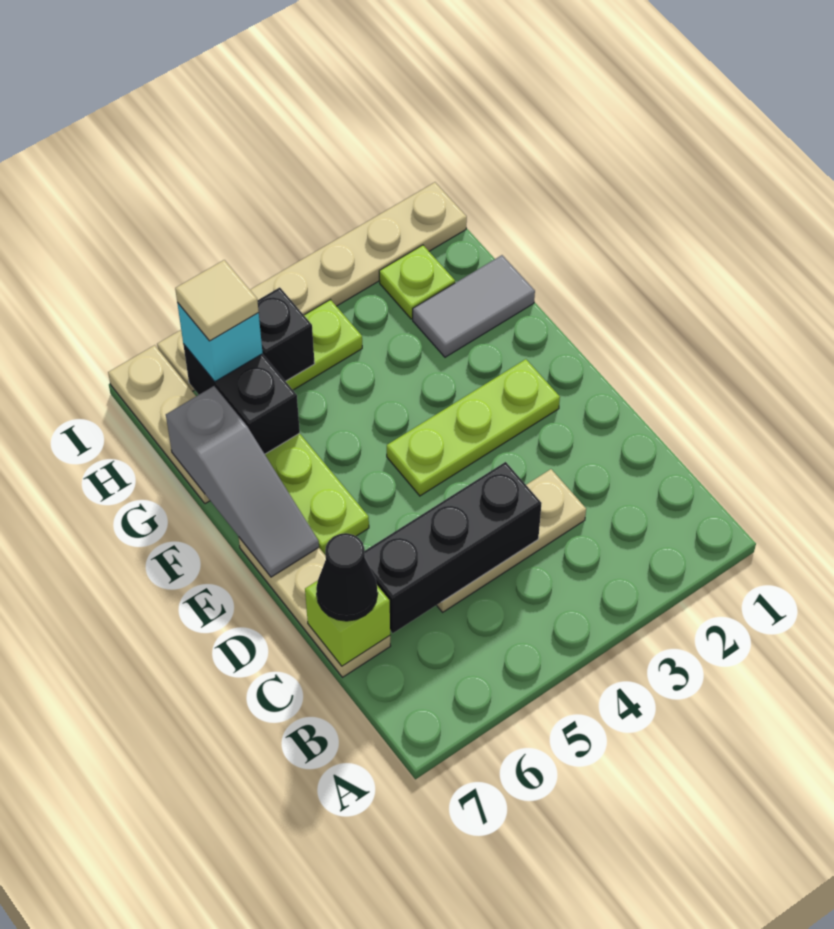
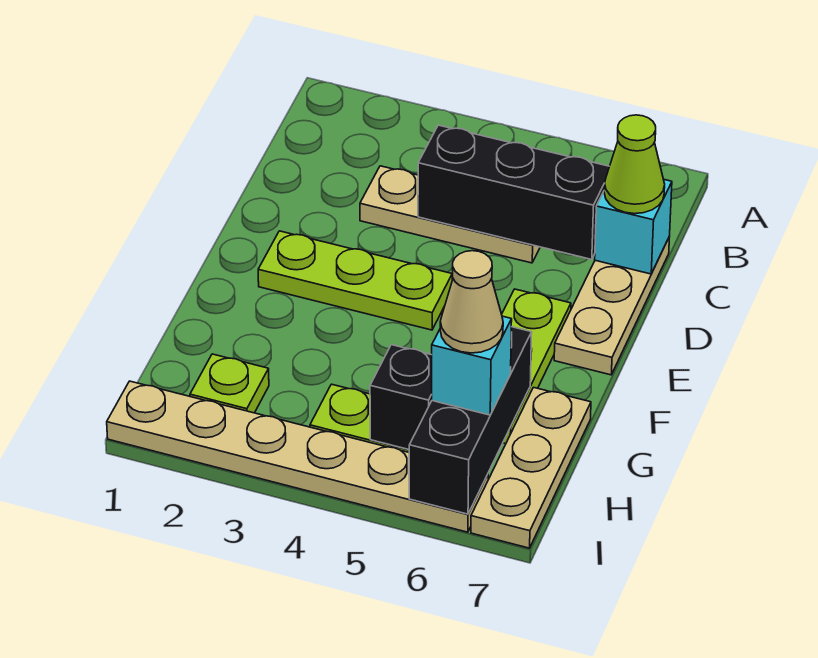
lime 1x1 brick [305,581,390,666] -> cyan 1x1 brick [595,180,672,274]
black 1x1 cone [316,533,378,621] -> lime 1x1 cone [604,115,665,214]
grey 1x3 slope [166,386,319,577] -> none
grey 1x2 tile [413,255,535,357] -> none
black 1x2 brick [183,344,300,454] -> black 1x3 brick [409,327,532,514]
tan 1x1 tile [175,260,259,341] -> tan 1x1 cone [440,251,503,353]

